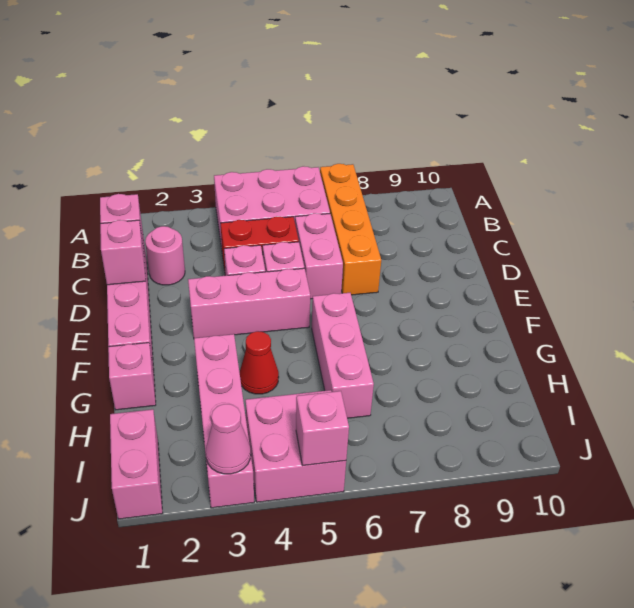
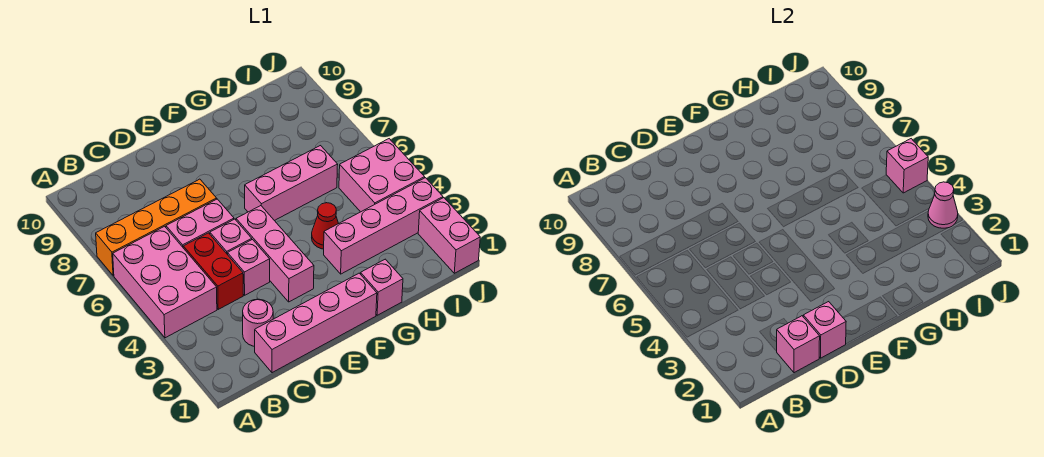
pink 1x2 brick [110,409,162,519] -> pink 1x2 brick turned to [418,198,480,273]

